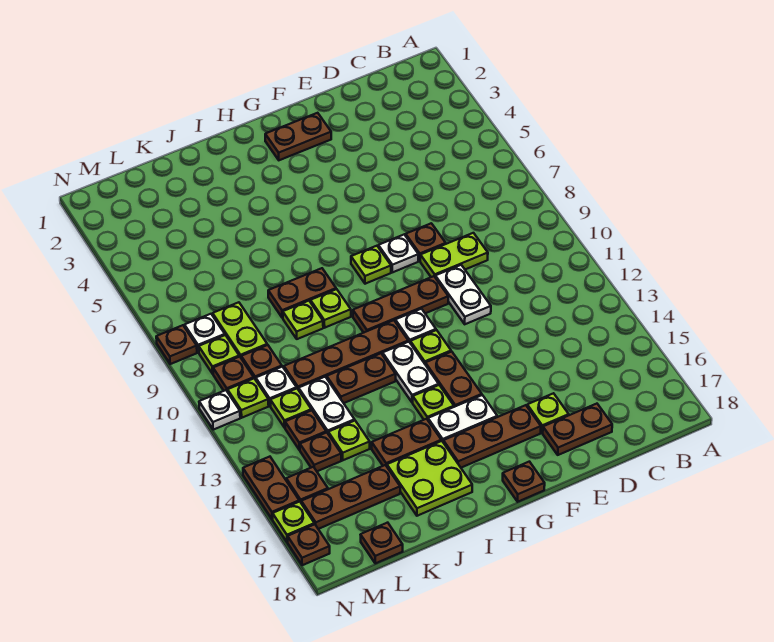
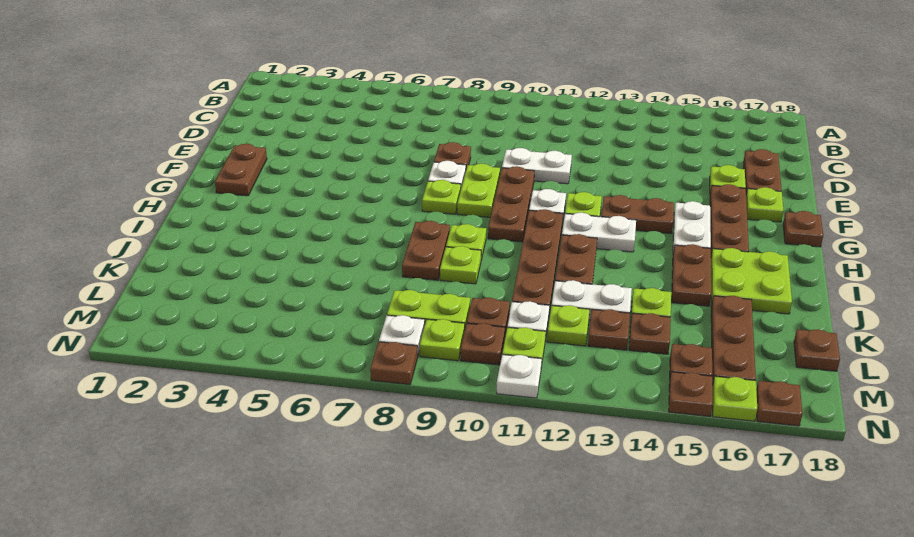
lime 1x2 plate [420,233,488,277] -> lime 1x2 plate moved to [457,164,500,217]
lime 1x1 plate [413,385,454,420] -> lime 1x1 plate moved to [746,187,784,222]
brown 1x2 plate [243,457,299,519] -> brown 1x1 plate [669,372,713,416]

